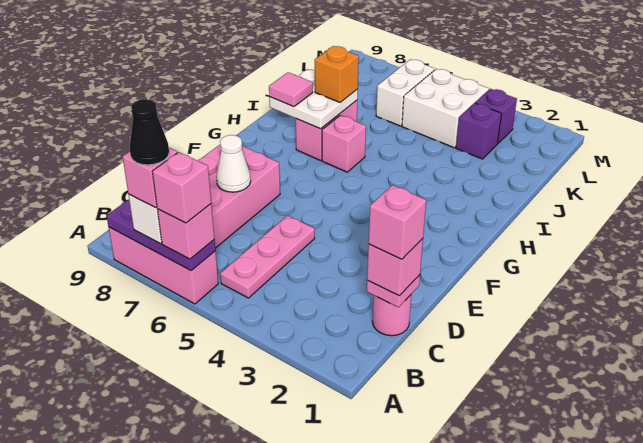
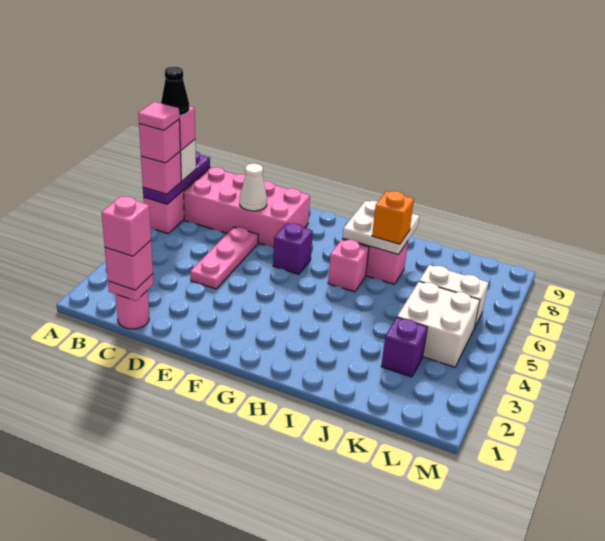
pink 1x3 plate [220,215,315,298] -> pink 1x3 plate turned to [190,227,258,289]
pink 1x1 tile [269,72,313,107] -> pink 1x1 tile moved to [138,102,179,130]
purple 1x1 brick [475,89,517,143] -> purple 1x1 brick moved to [273,223,313,274]

